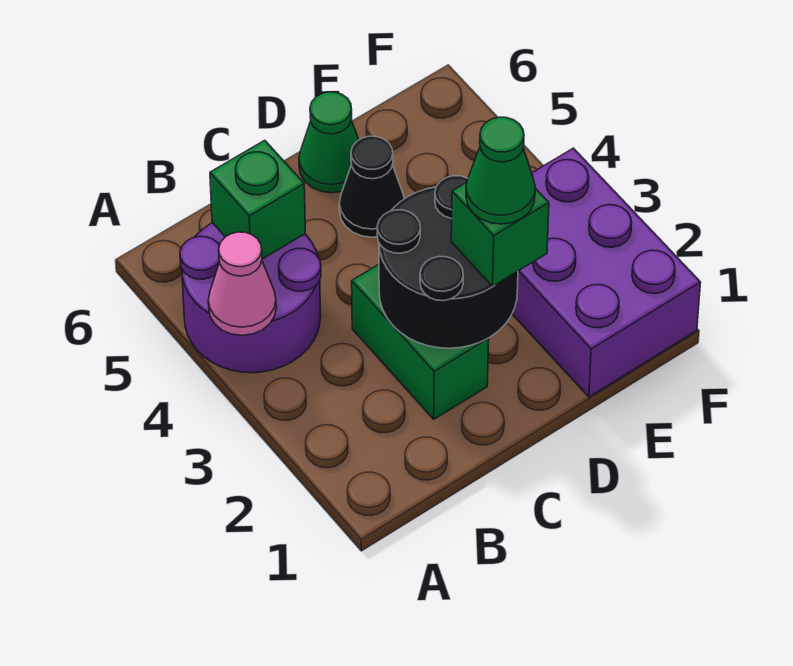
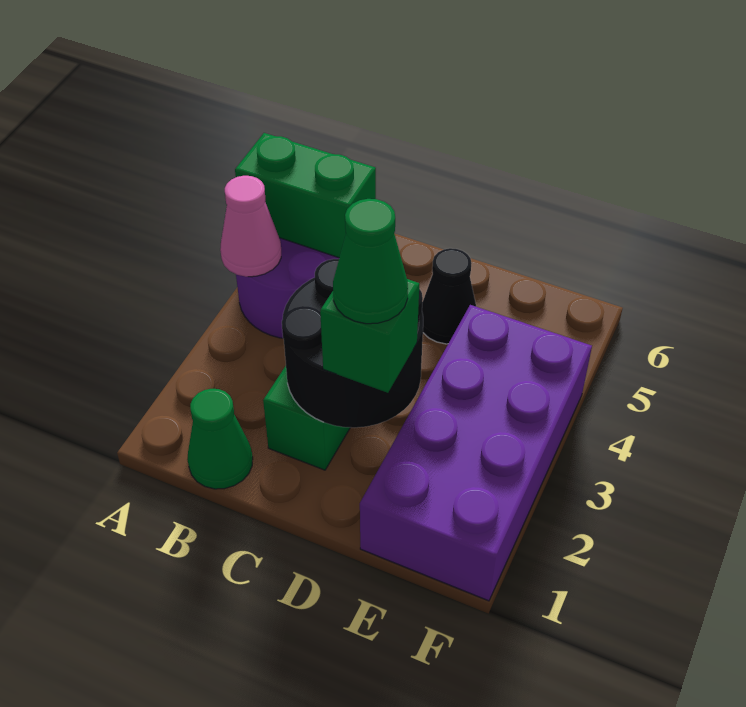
green 1x1 brick [210,140,305,259] -> green 1x2 brick [235,133,376,258]
green 1x1 cone [299,92,359,193] -> green 1x1 cone moved to [187,389,253,489]
purple 2x3 brick [512,148,701,397] -> purple 2x4 brick [360,305,592,601]

